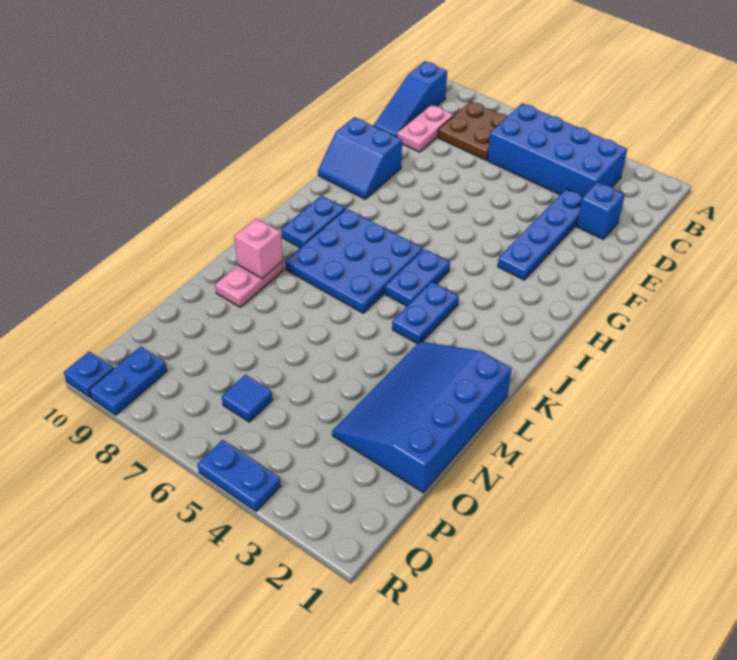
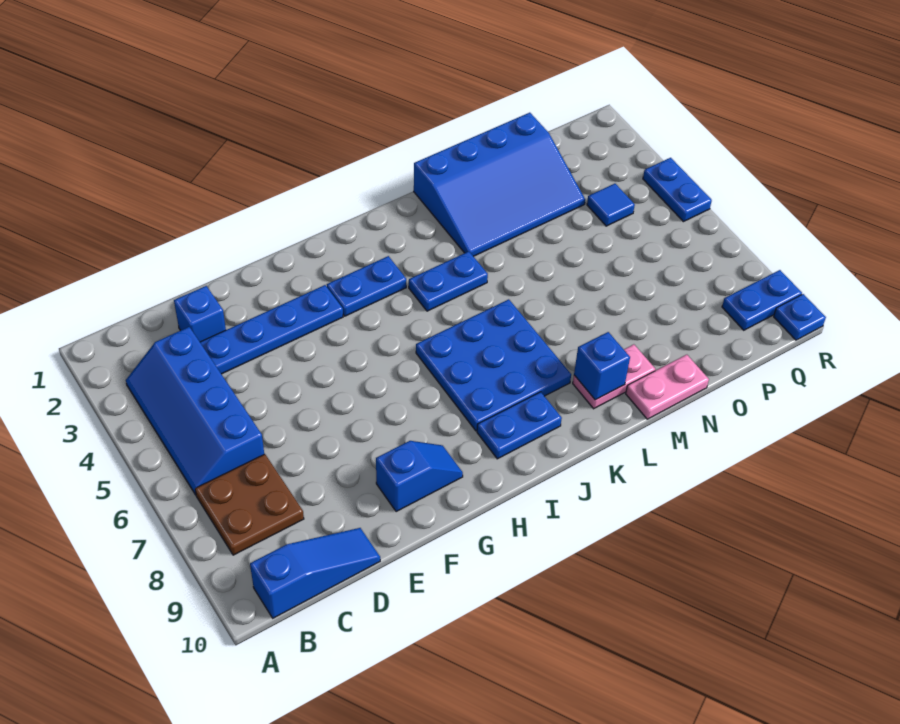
blue 2x4 brick [487,103,627,197] -> blue 2x4 slope [126,327,264,495]
pink 1x2 plate [397,104,453,152] -> pink 1x2 plate moved to [626,355,709,419]
blue 2x2 slope [318,117,402,199] -> blue 1x2 slope [376,441,463,512]
blue 1x2 plate [385,249,450,306] -> blue 1x2 plate moved to [327,256,406,316]
pink 1x1 brick [234,218,283,278] -> blue 1x1 brick [574,332,630,400]
blue 1x1 tile [222,375,273,422] -> blue 1x1 tile moved to [587,184,635,226]

